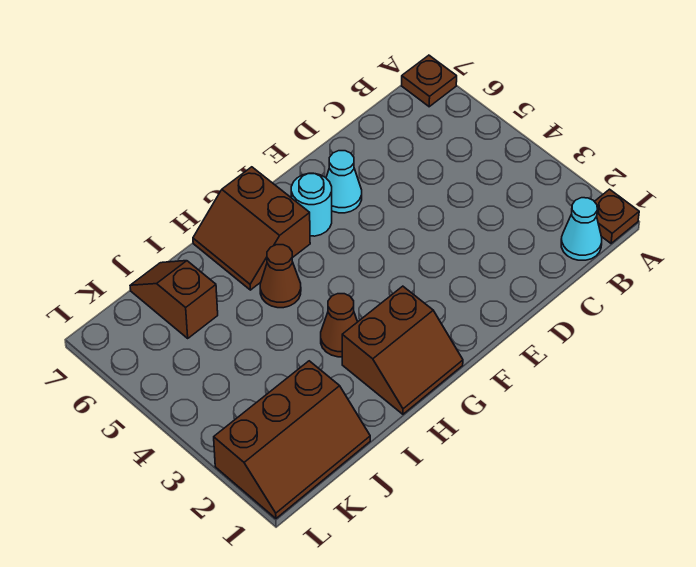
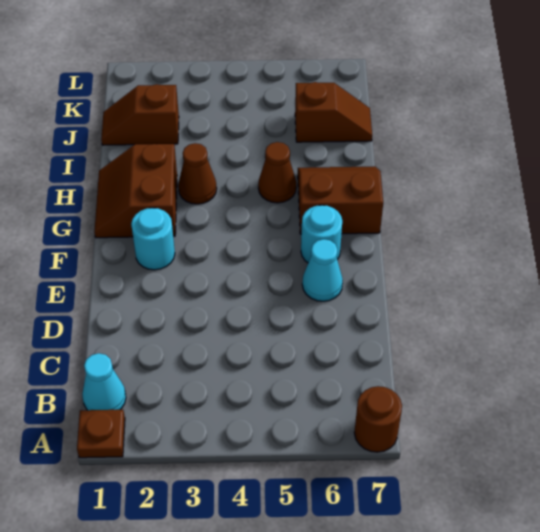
brown 1x1 plate [402,55,457,107] -> brown 1x1 round brick [354,386,402,452]
none -> cyan 1x1 round brick [131,208,175,270]
brown 2x3 slope [214,361,370,518] -> brown 1x2 slope [101,84,179,145]

